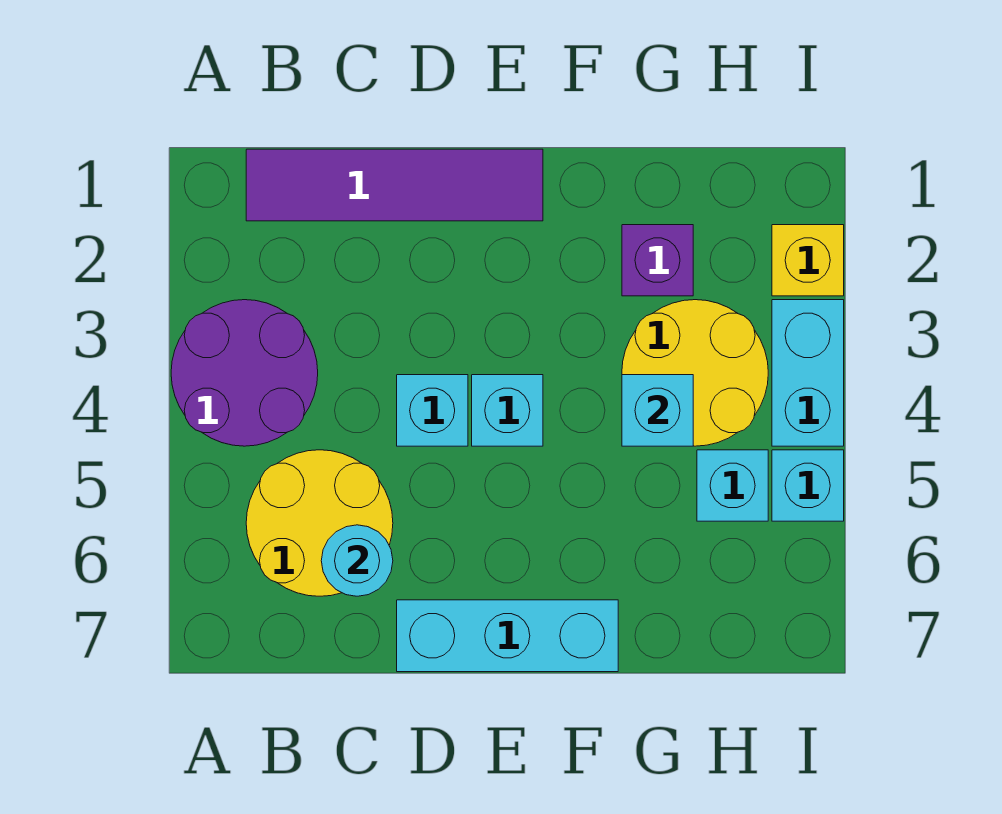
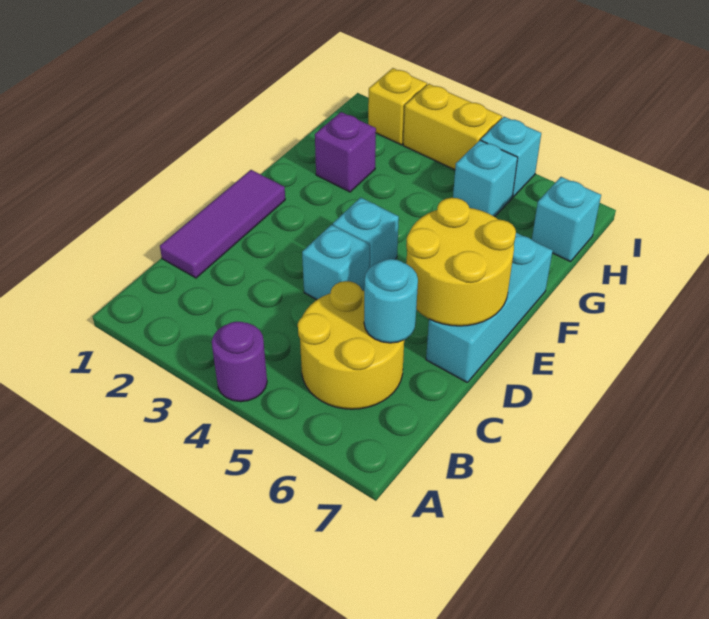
purple 2x2 round brick [171,300,318,446] -> purple 1x1 round brick [212,322,267,402]
purple 1x4 tile [246,149,543,221] -> purple 1x3 tile [160,170,285,278]
yellow 2x2 round brick [622,300,768,446] -> yellow 2x2 round brick moved to [406,198,516,326]
cyan 1x1 brick [622,375,693,446] -> cyan 1x1 brick moved to [532,177,601,262]
cyan 1x2 brick [772,300,844,446] -> yellow 1x2 brick [403,84,502,170]

